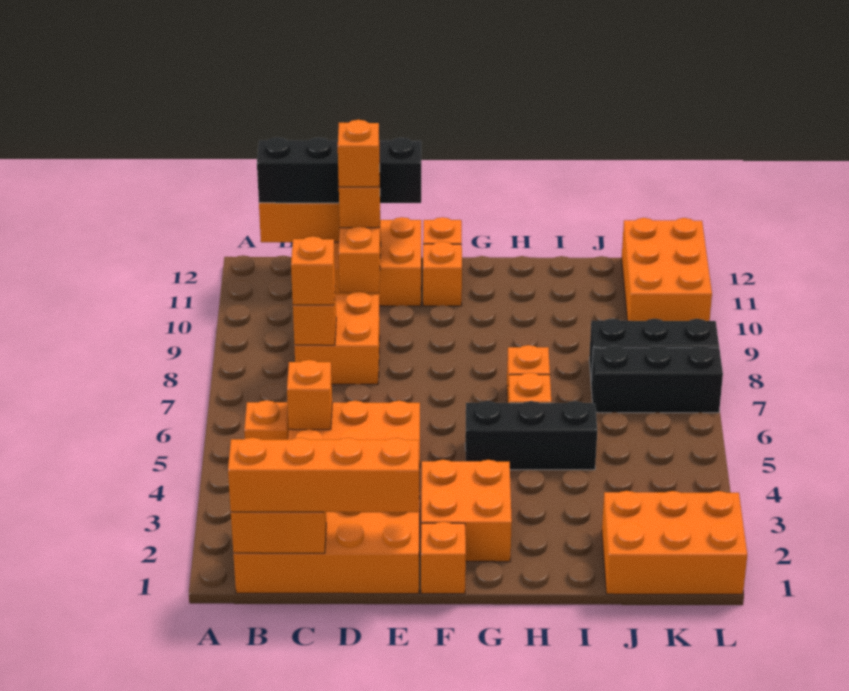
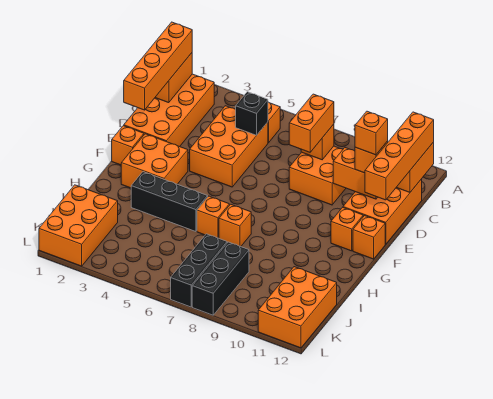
black 1x4 brick [257,137,421,203] -> orange 1x4 brick [365,112,434,200]
orange 1x1 brick [287,360,332,430] -> black 1x1 brick [236,92,268,135]
orange 1x1 brick [291,236,335,305] -> orange 1x2 brick [289,94,334,152]
black 1x3 brick [465,401,597,470] -> black 1x3 brick turned to [131,172,208,231]
orange 2x3 brick [622,218,712,321] -> orange 2x3 brick turned to [258,267,337,348]

